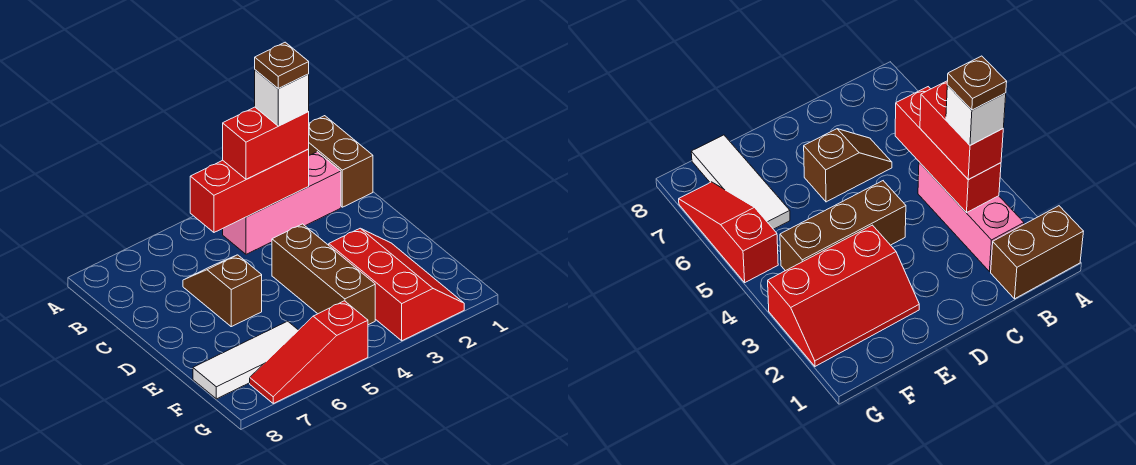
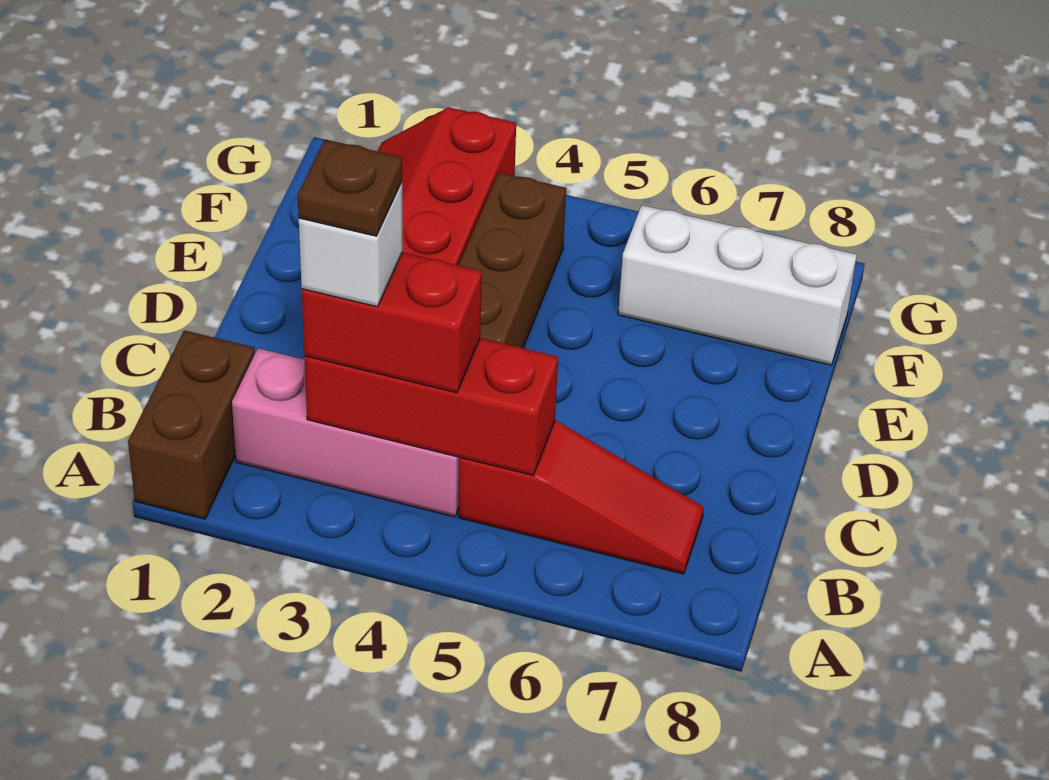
brown 1x2 slope [183,255,262,327] -> none
white 1x3 tile [193,321,298,399] -> white 1x3 brick [618,205,857,365]
red 1x3 slope [250,301,368,403] -> red 1x3 slope moved to [459,420,704,574]

